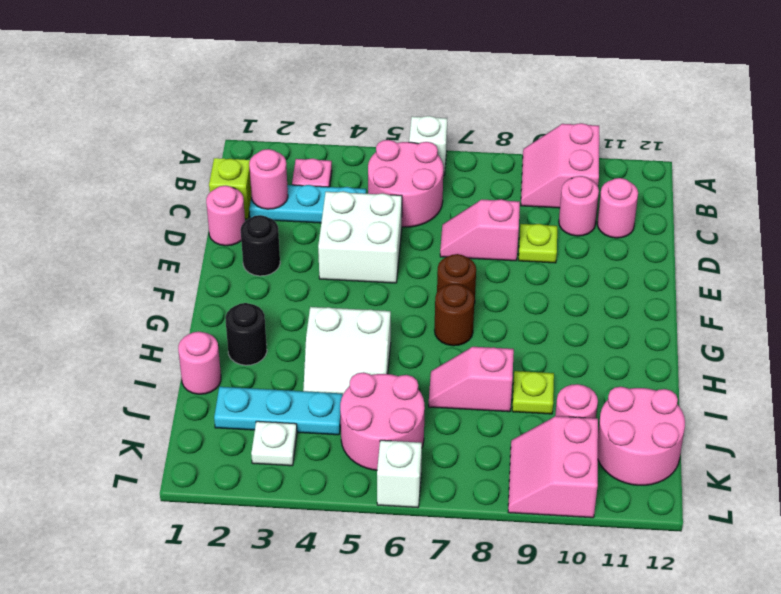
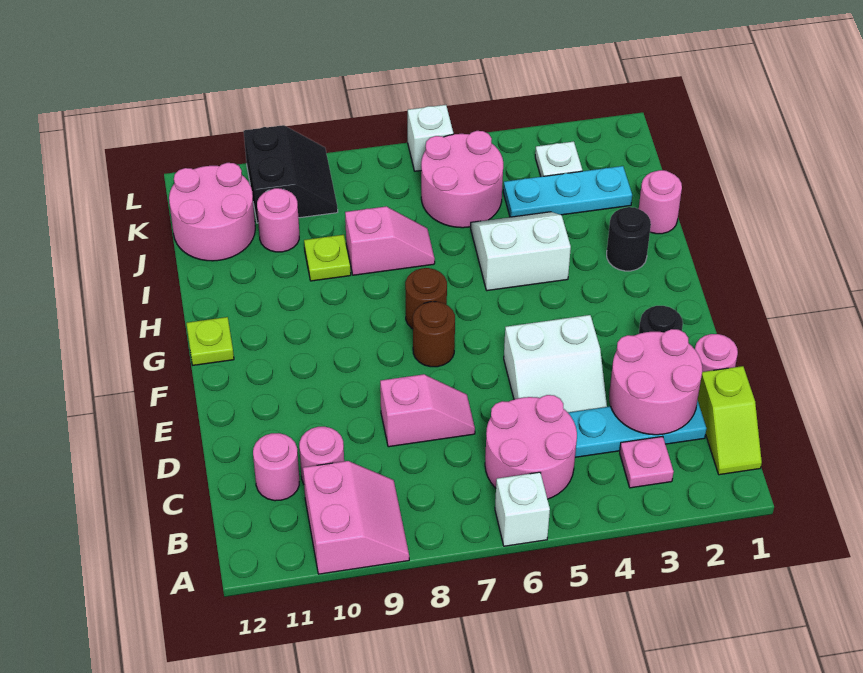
pink 1x1 round brick [249,149,288,209] -> pink 2x2 round brick [609,329,702,435]
white 2x2 brick [318,191,402,283] -> white 2x2 slope [504,315,607,412]
lime 1x1 plate [519,224,557,263] -> lime 1x1 plate moved to [186,317,234,365]
pink 2x2 slope [508,416,598,518] -> black 2x2 slope [244,125,338,223]

